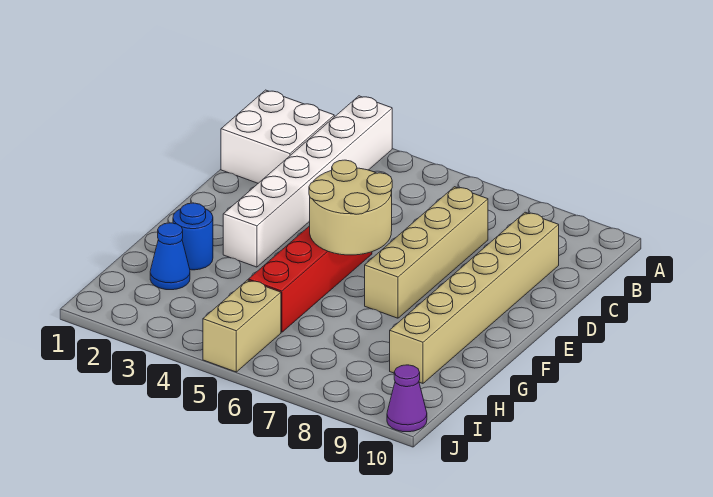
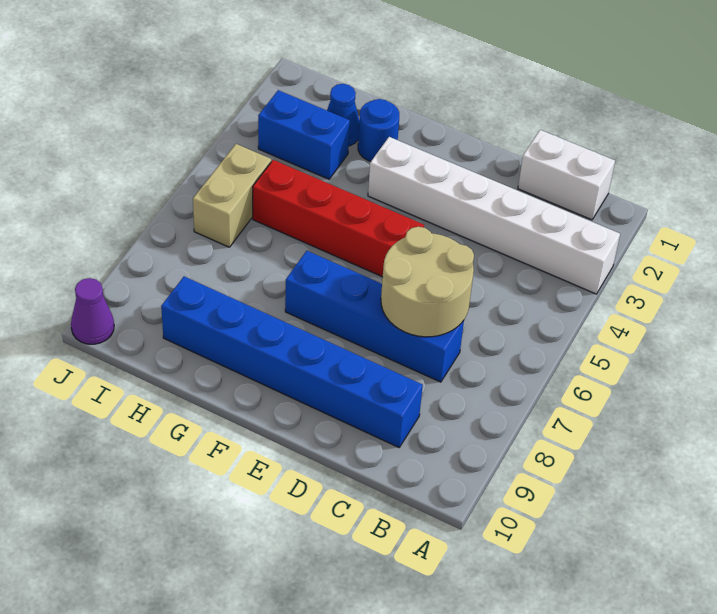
white 2x2 brick [221,90,334,183] -> white 1x2 brick [518,130,615,220]
tan 1x4 brick [365,187,488,318] -> blue 1x4 brick [285,251,464,382]
tan 1x6 brick [390,212,559,383] -> blue 1x6 brick [161,277,423,447]
tan 2x2 round brick [309,160,392,255] -> tan 2x2 round brick moved to [381,227,474,337]
none -> blue 1x2 brick [258,90,350,179]
tan 1x2 brick [203,280,281,372] -> tan 1x2 brick turned to [193,144,271,247]

